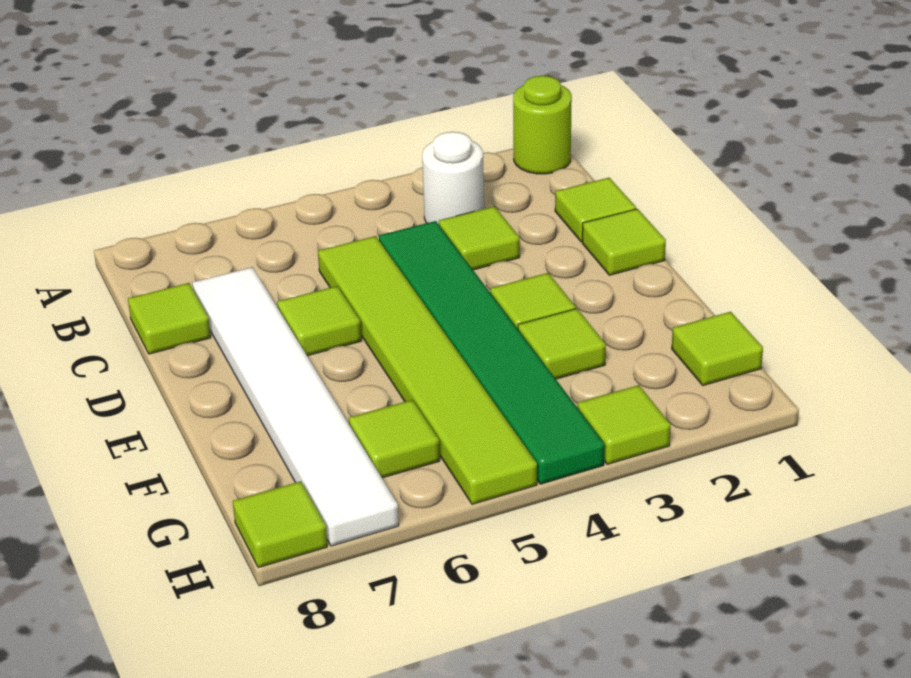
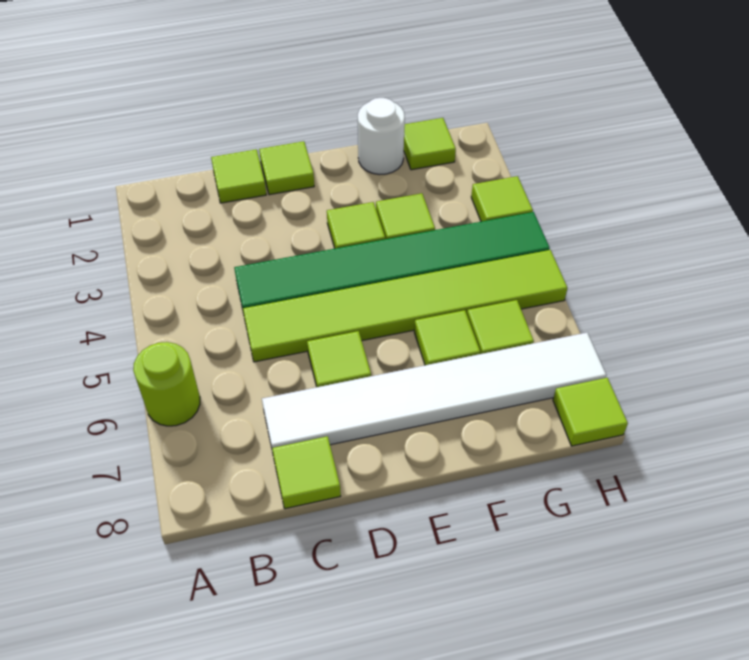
lime 1x1 round brick [513,76,572,174] -> lime 1x1 round brick moved to [133,342,200,426]
white 1x1 round brick [422,132,484,224] -> white 1x1 round brick moved to [358,98,405,175]
lime 1x1 tile [439,206,520,270] -> lime 1x1 tile moved to [414,310,480,365]

